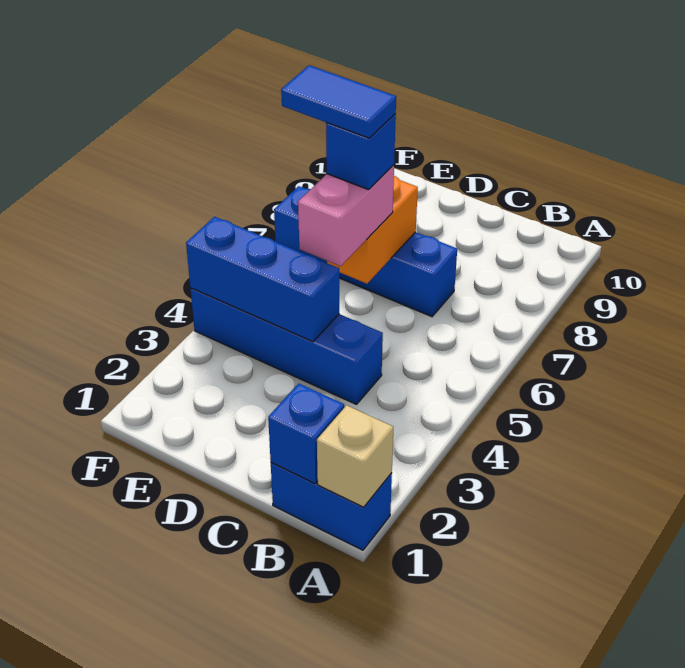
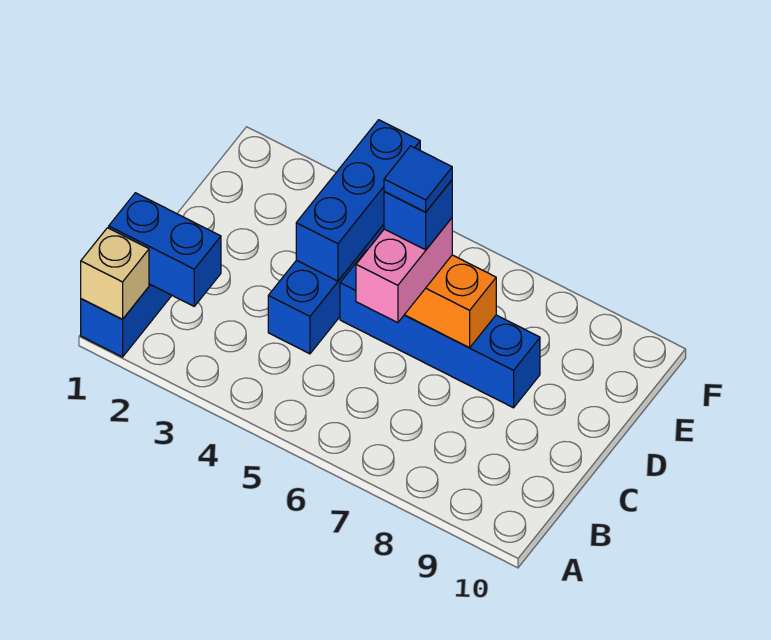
blue 1x1 brick [268,384,344,484] -> blue 1x2 brick [109,193,221,306]
blue 1x4 brick [274,186,457,317] -> blue 1x4 brick turned to [340,250,540,408]
pink 1x2 brick [298,165,394,266] -> pink 1x2 brick turned to [356,218,452,323]
blue 1x2 tile [281,65,396,138] -> blue 1x1 tile [384,146,452,212]

